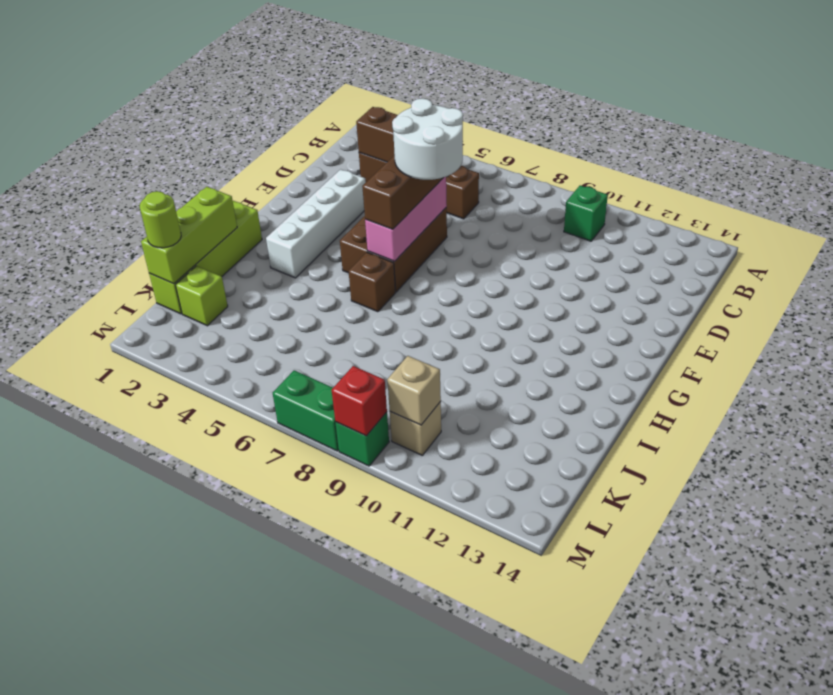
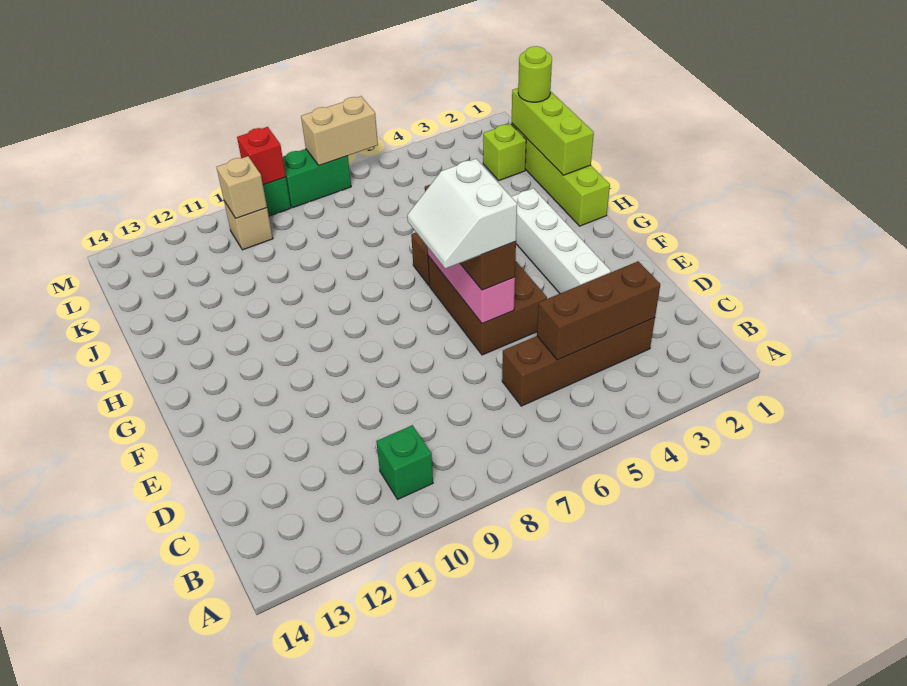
white 2x2 round brick [392,98,463,180] -> white 2x2 slope [407,159,517,269]
none -> tan 1x2 brick [301,96,378,166]

